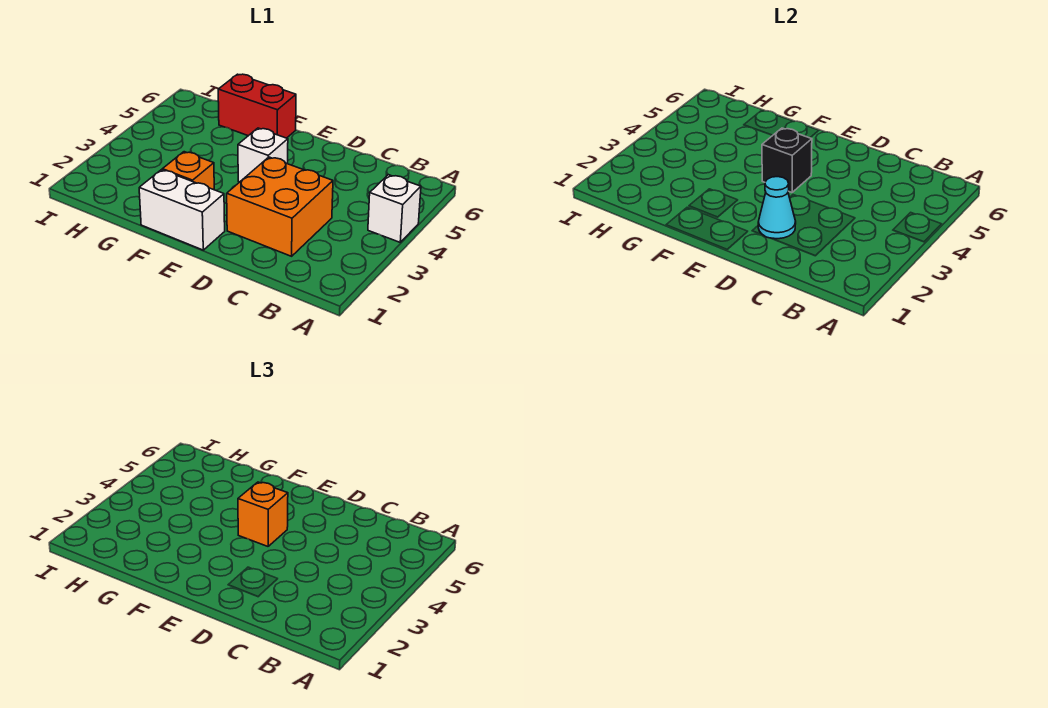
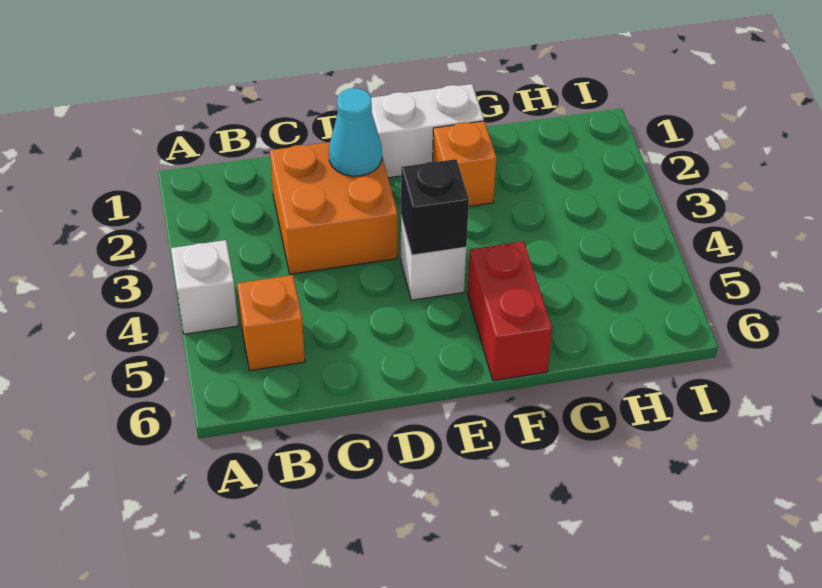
orange 1x1 brick [238,482,288,546] -> orange 1x1 brick moved to [237,275,305,371]
red 1x2 brick [218,74,296,138] -> red 1x2 brick turned to [467,241,552,381]

